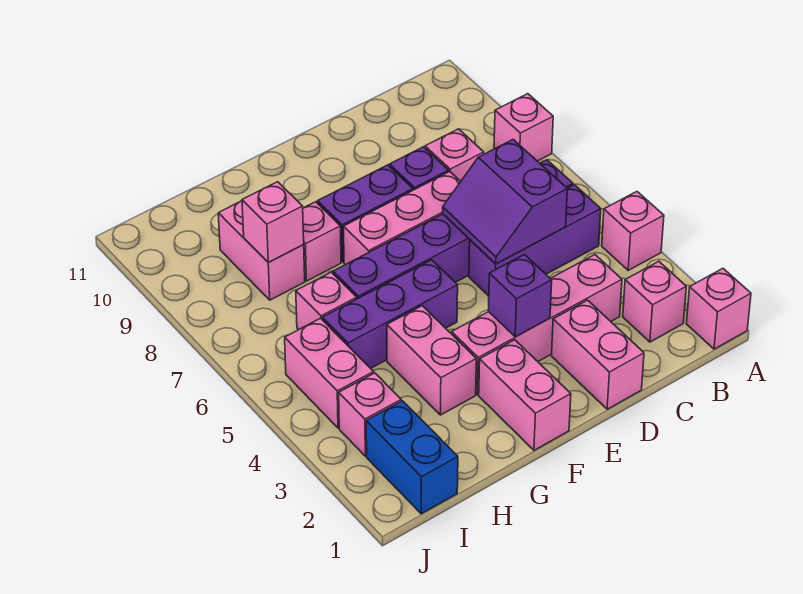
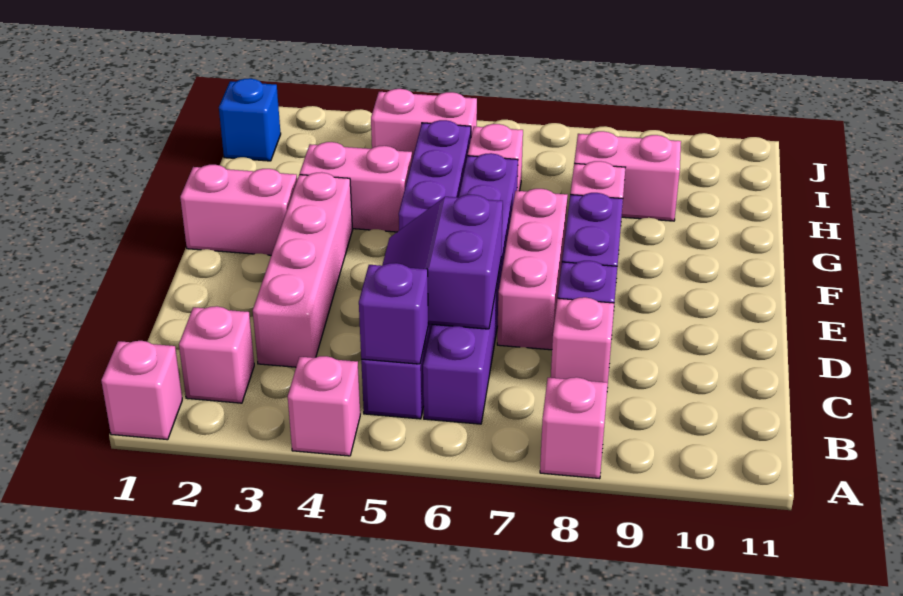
purple 2x2 slope [443,140,567,264] -> purple 2x2 slope turned to [383,195,503,329]
pink 1x2 brick [552,300,644,409] -> none
purple 1x1 brick [488,255,552,337] -> purple 1x1 brick moved to [359,263,429,364]
pink 1x1 brick [242,182,304,262] -> none
blue 1x2 brick [366,401,458,514] -> blue 1x1 brick [219,78,281,161]
pink 1x1 brick [339,373,401,456] -> none

